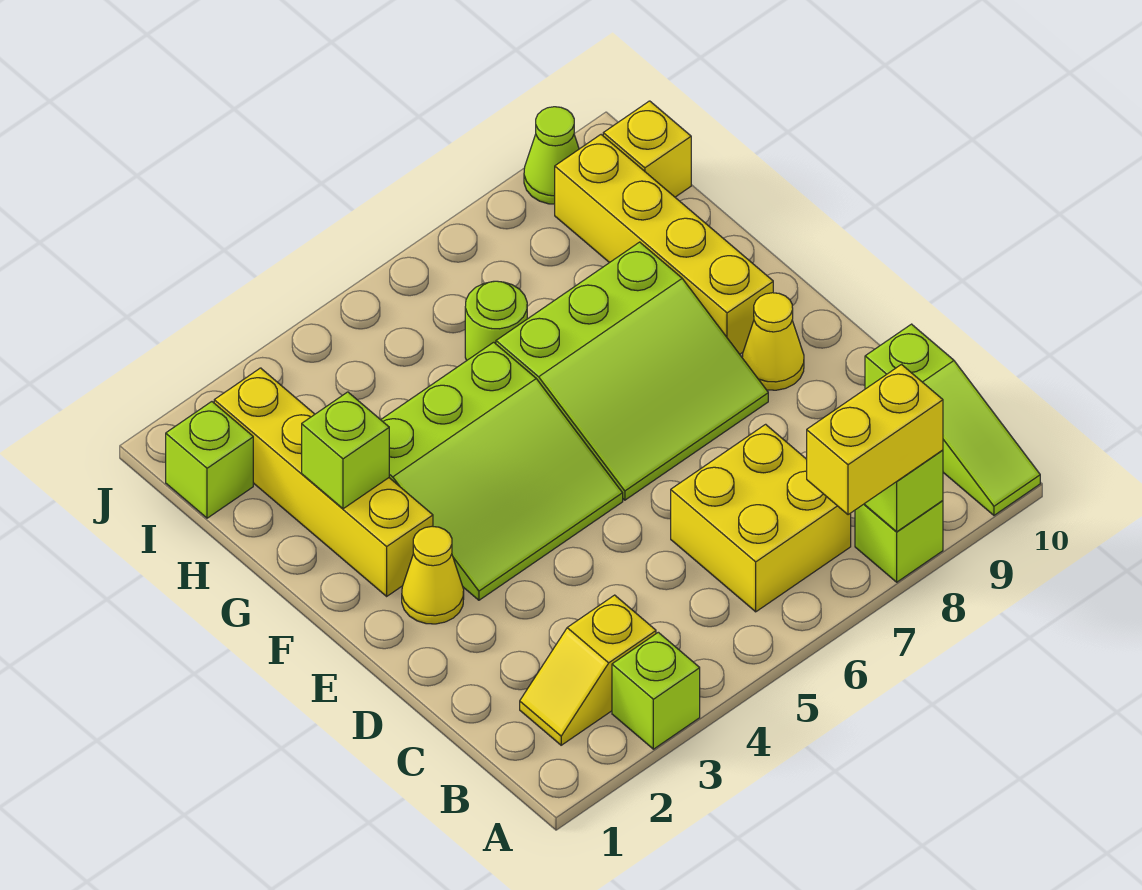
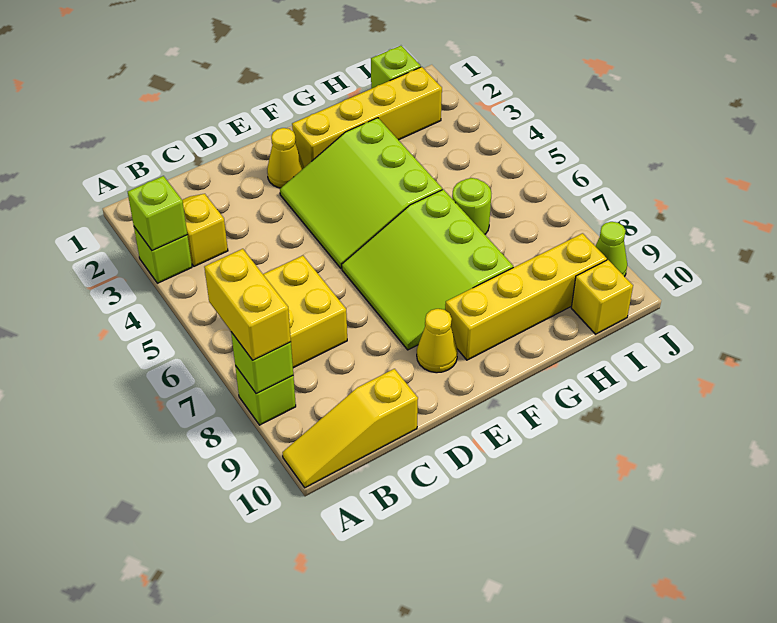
lime 1x3 slope [865,324,1040,515] -> yellow 1x3 slope [282,369,418,488]
lime 1x1 brick [302,392,389,509] -> lime 1x1 brick moved to [128,176,187,251]

